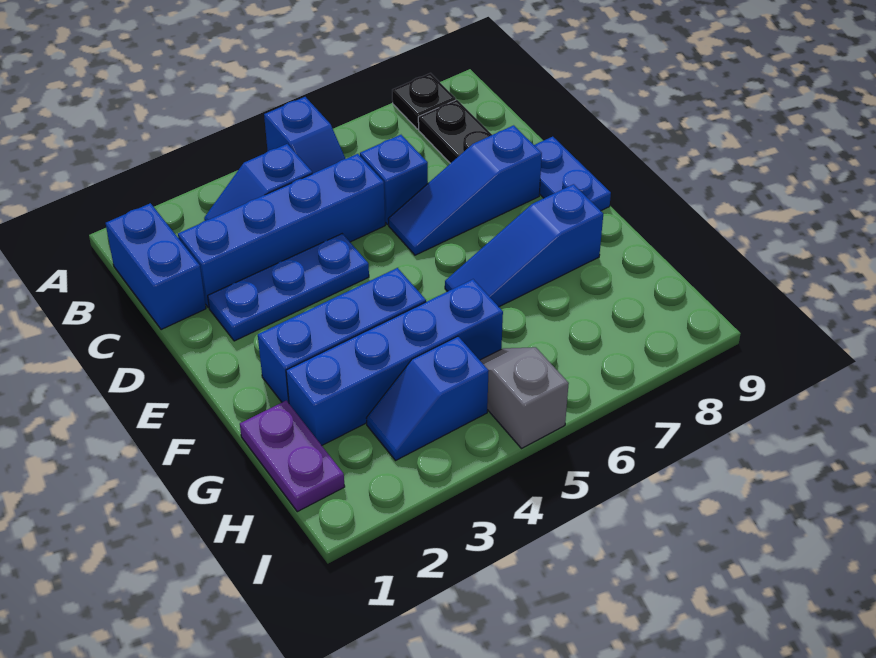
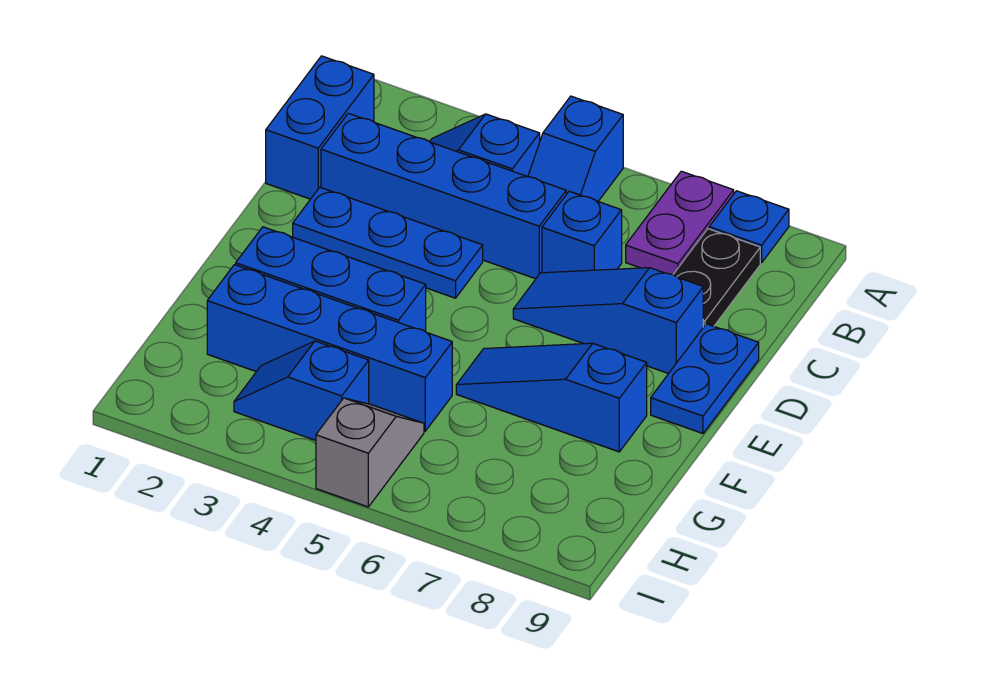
black 1x1 plate [392,73,456,129] -> blue 1x1 plate [709,191,789,263]
purple 1x2 plate [240,401,345,512] -> purple 1x2 plate moved to [626,171,734,275]

